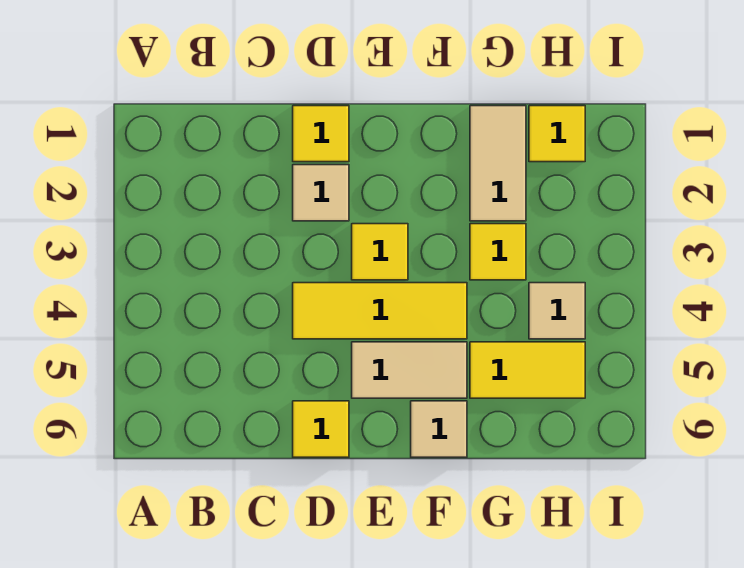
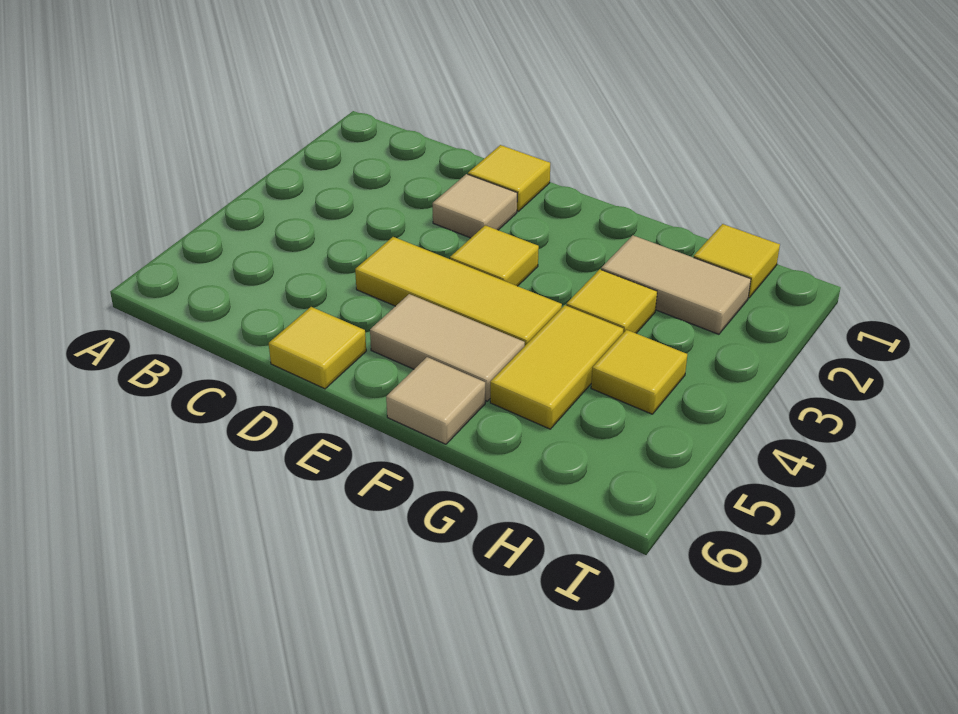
tan 1x2 tile [470,106,526,221] -> tan 1x2 tile turned to [601,235,751,334]
yellow 1x2 tile [470,342,585,398] -> yellow 1x2 tile turned to [490,305,623,429]
tan 1x1 tile [529,283,585,339] -> yellow 1x1 tile [591,330,687,414]

